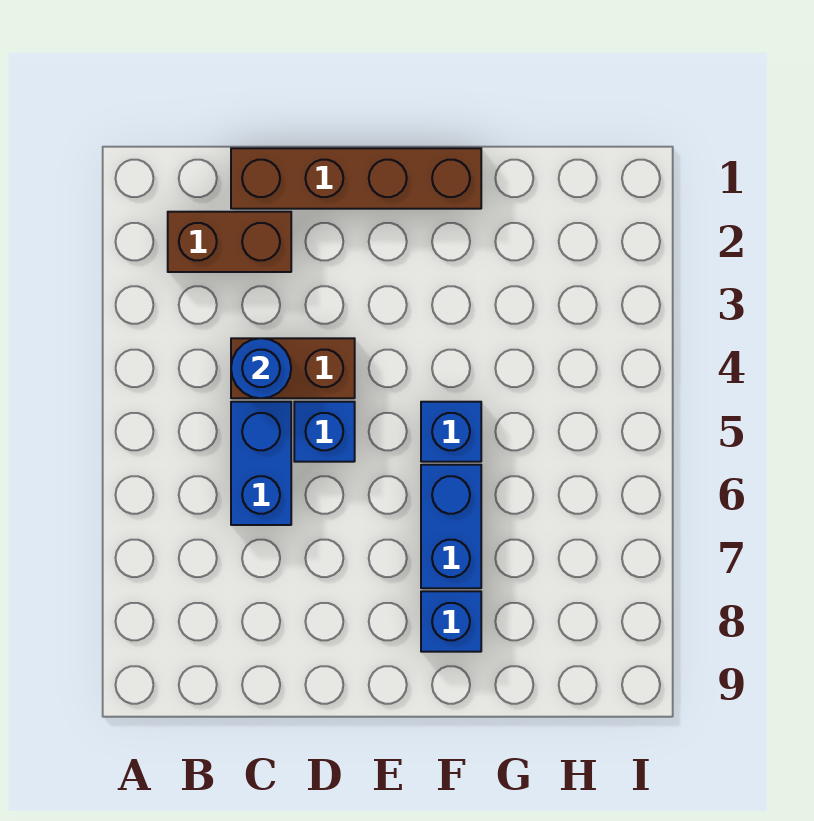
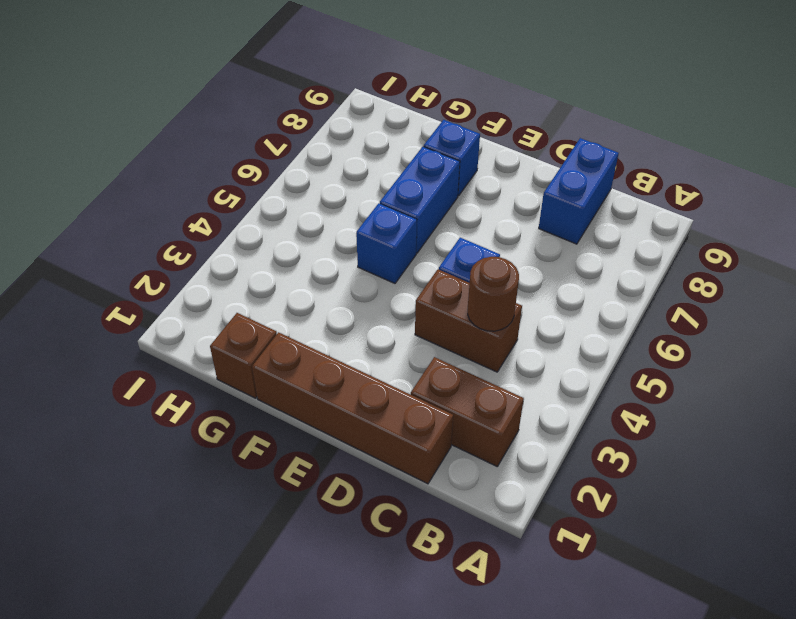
blue 1x1 round brick [231,338,291,398] -> brown 1x1 round brick [468,257,519,331]
blue 1x2 brick [231,402,291,525] -> blue 1x2 brick moved to [539,138,619,244]
none -> brown 1x1 brick [210,313,277,398]

